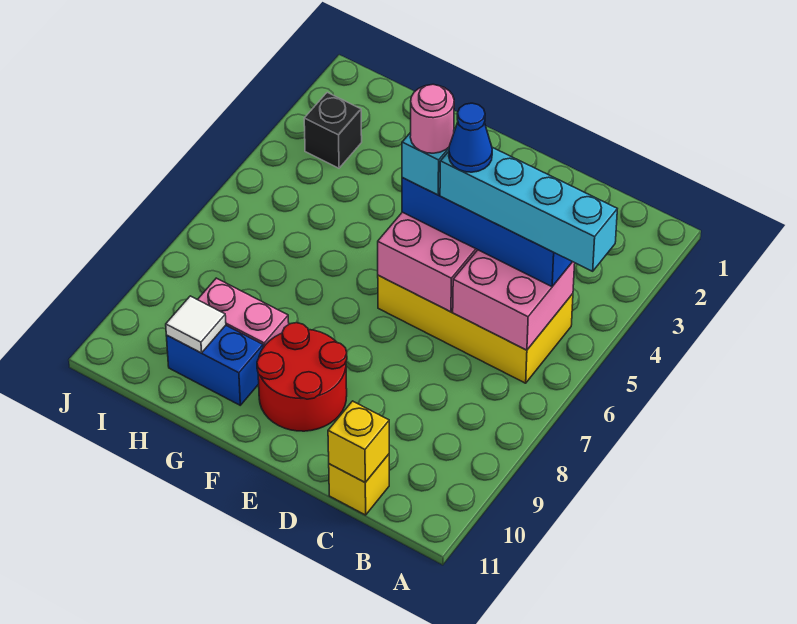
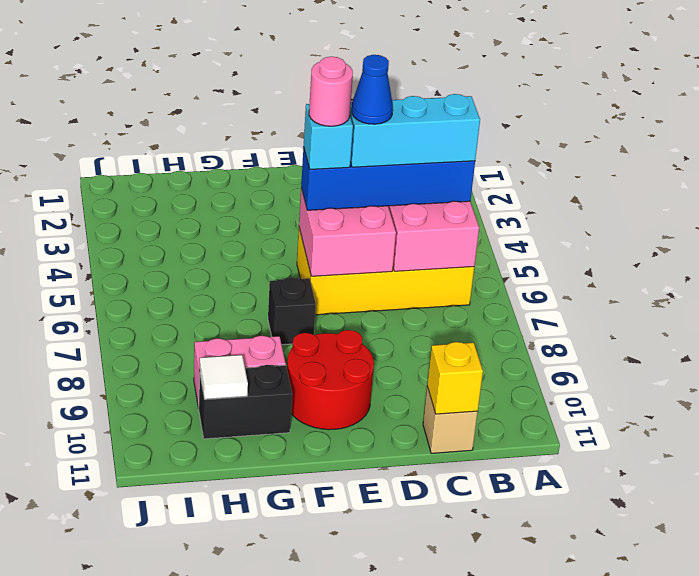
cyan 1x4 brick [440,147,617,271] -> cyan 1x3 brick [350,94,480,167]
yellow 1x1 brick [329,454,389,515] -> tan 1x1 brick [423,387,478,453]
blue 1x2 brick [166,325,263,405] -> black 1x2 brick [199,365,292,439]
black 1x1 brick [304,92,362,168] -> black 1x1 brick moved to [268,277,316,345]

